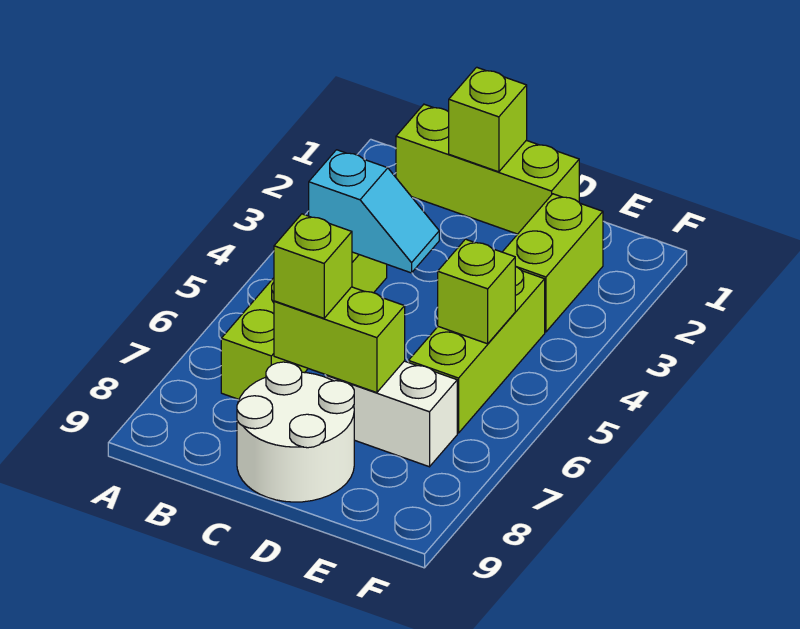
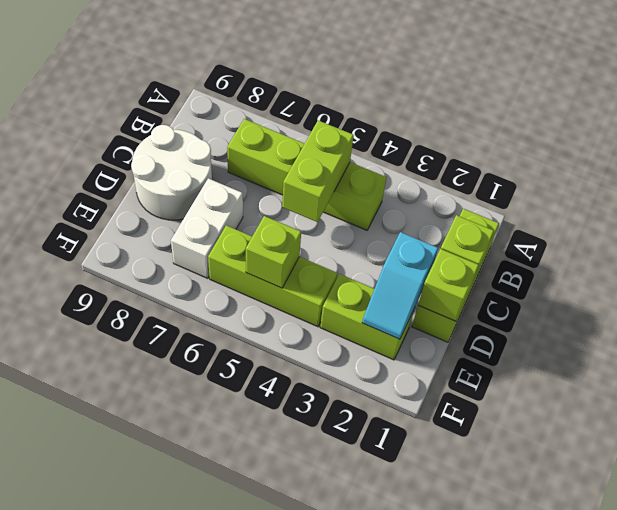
cyan 1x2 slope [309,150,439,273] -> cyan 1x2 slope moved to [362,232,438,339]
lime 1x2 brick [274,287,405,393] -> lime 1x2 brick moved to [282,120,354,222]
lime 1x1 brick [274,214,352,318] -> lime 1x1 brick moved to [418,249,479,321]

